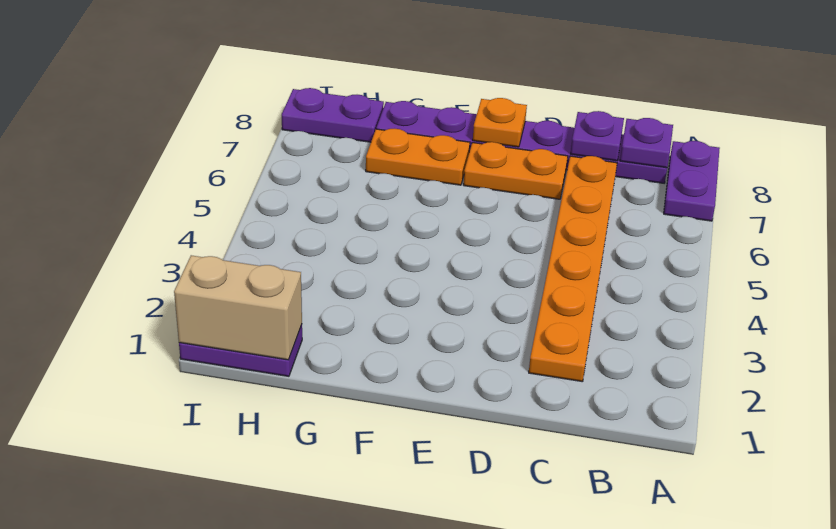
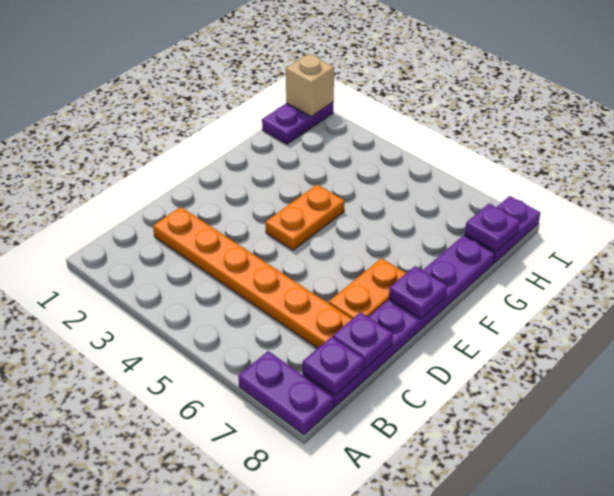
orange 1x1 plate [473,98,527,147] -> purple 1x1 plate [389,266,447,319]
orange 1x2 plate [366,129,470,185] -> orange 1x2 plate moved to [265,184,345,250]
tan 1x2 brick [174,255,302,360] -> tan 1x1 brick [286,54,334,116]
none -> purple 1x1 plate [465,204,520,252]

